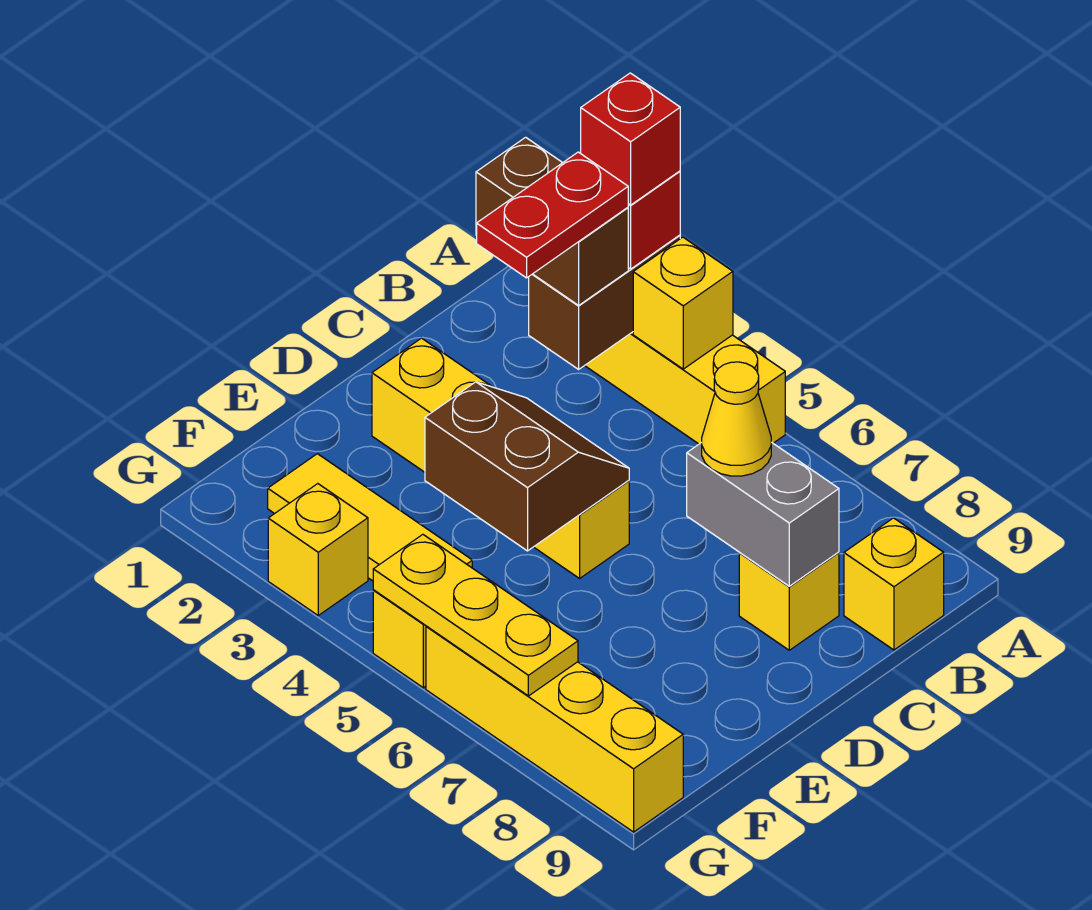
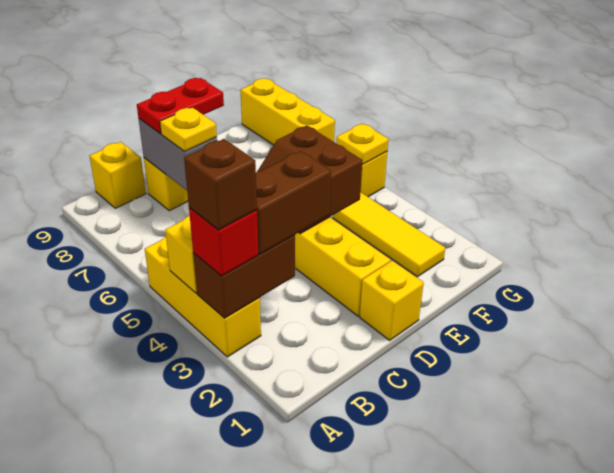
red 1x1 brick [581,73,680,205] -> brown 1x1 brick [184,139,257,230]
brown 1x2 brick [476,137,628,305] -> brown 1x2 brick turned to [256,151,331,254]
red 1x2 plate [477,152,628,278] -> red 1x2 plate moved to [137,78,224,134]
yellow 1x1 cone [702,362,771,476] -> yellow 1x1 plate [160,107,217,151]
yellow 1x1 brick [268,484,368,615] -> yellow 1x1 brick moved to [360,261,424,340]
yellow 1x3 plate [373,535,578,696] -> yellow 1x1 plate [336,124,388,165]
yellow 1x4 brick [426,626,683,832] -> yellow 1x3 brick [241,79,335,145]

